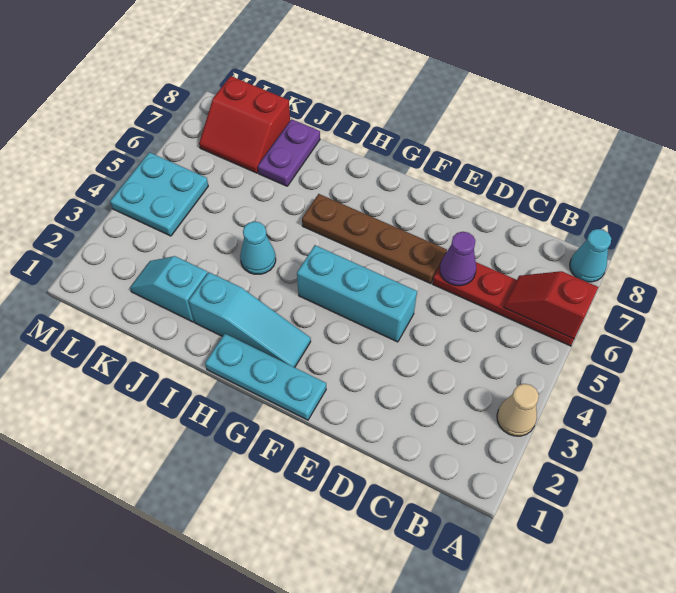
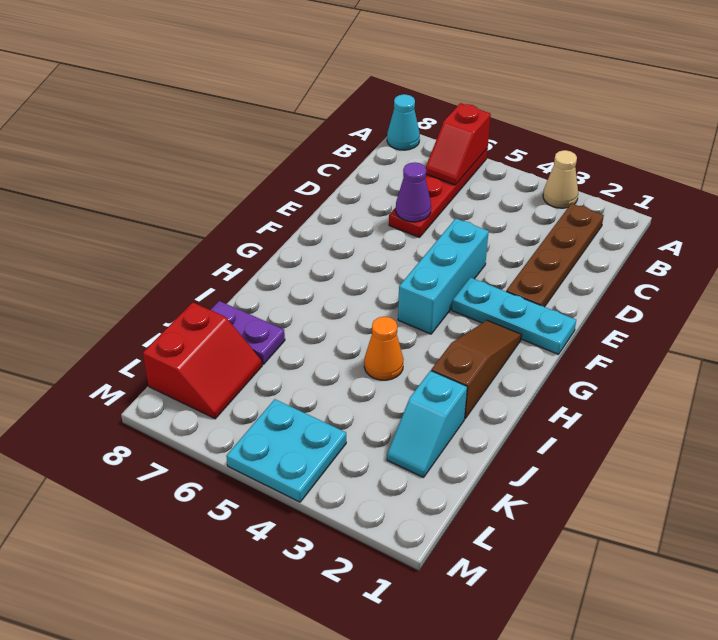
brown 1x4 plate [302,194,447,284] -> brown 1x4 plate moved to [506,203,604,307]
cyan 1x3 plate [205,334,326,420] -> cyan 1x3 plate turned to [452,277,576,354]
cyan 1x3 slope [189,272,311,367] -> brown 1x3 slope [431,320,521,419]
cyan 1x1 cone [240,221,276,274] -> orange 1x1 cone [364,317,403,380]

